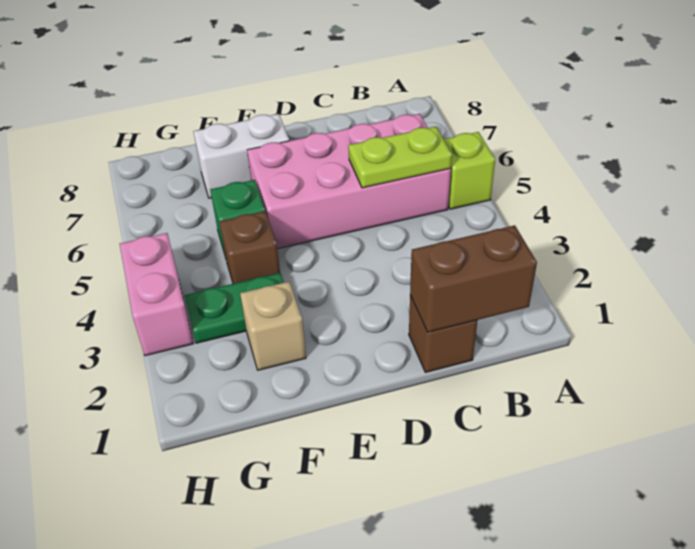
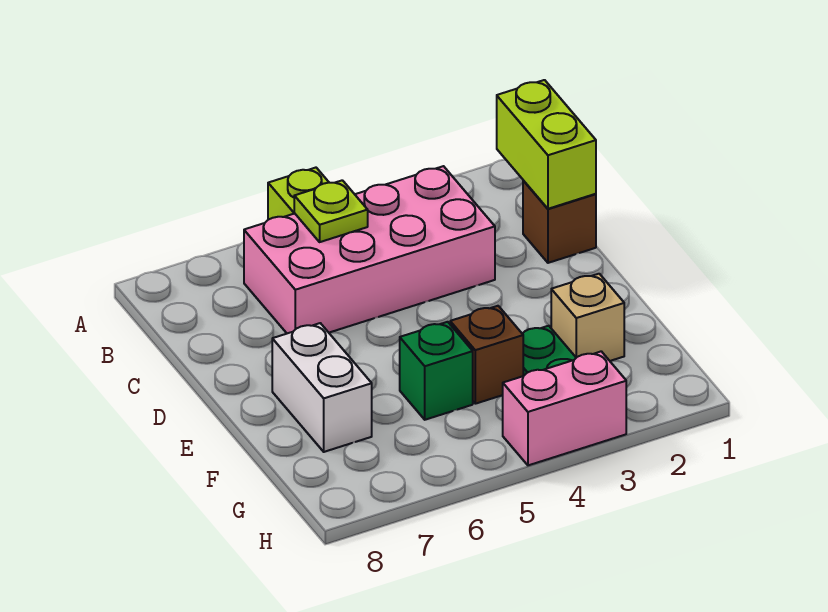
brown 1x2 brick [410,225,537,332] -> lime 1x2 brick [497,80,596,209]
pink 2x4 brick [247,114,451,249] -> pink 2x4 brick turned to [244,166,495,333]
lime 1x2 plate [348,127,452,188] -> lime 1x1 plate [294,180,368,242]

